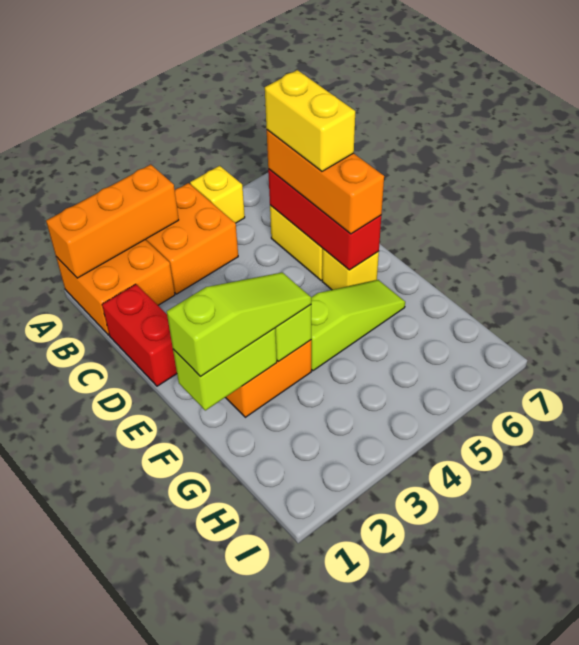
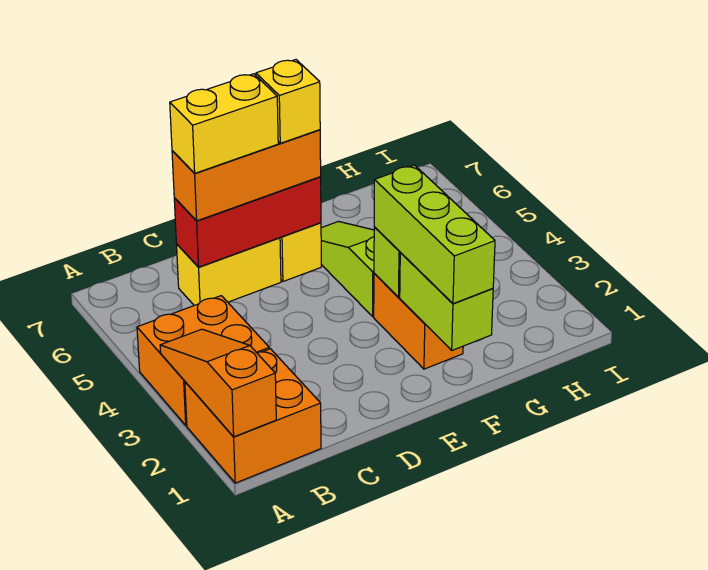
orange 1x3 brick [46,164,179,278] -> orange 1x3 slope [160,329,276,437]
yellow 1x1 brick [190,166,245,223] -> yellow 1x1 brick moved to [256,60,320,143]
red 1x2 brick [102,284,177,386] -> none
lime 1x3 slope [167,272,311,376] -> lime 1x3 brick [374,165,495,304]

